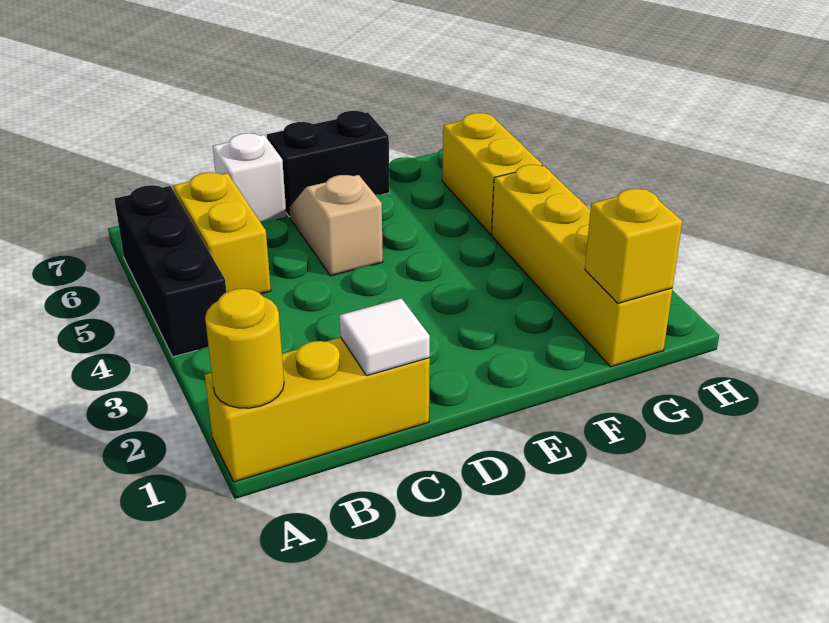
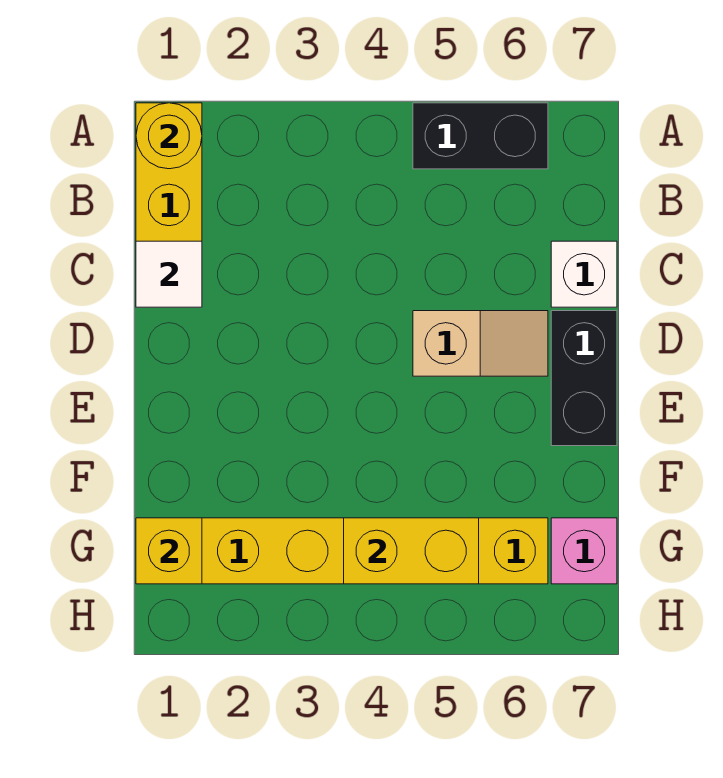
black 1x3 brick [114,185,226,357] -> black 1x2 brick [413,103,548,169]
yellow 1x2 brick [173,172,271,294] -> yellow 1x2 brick moved to [344,518,479,584]
none -> pink 1x1 brick [551,518,617,584]

